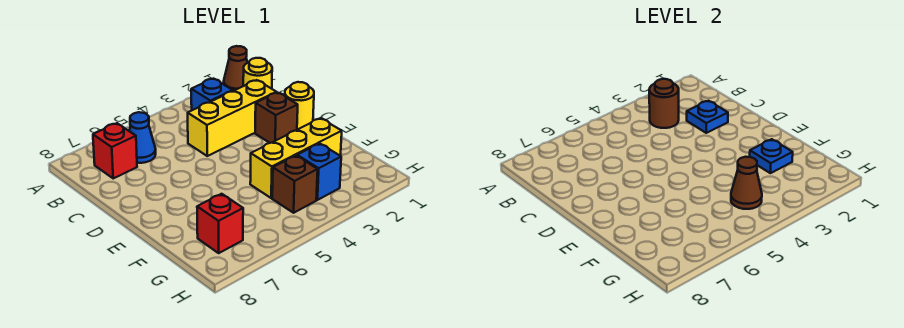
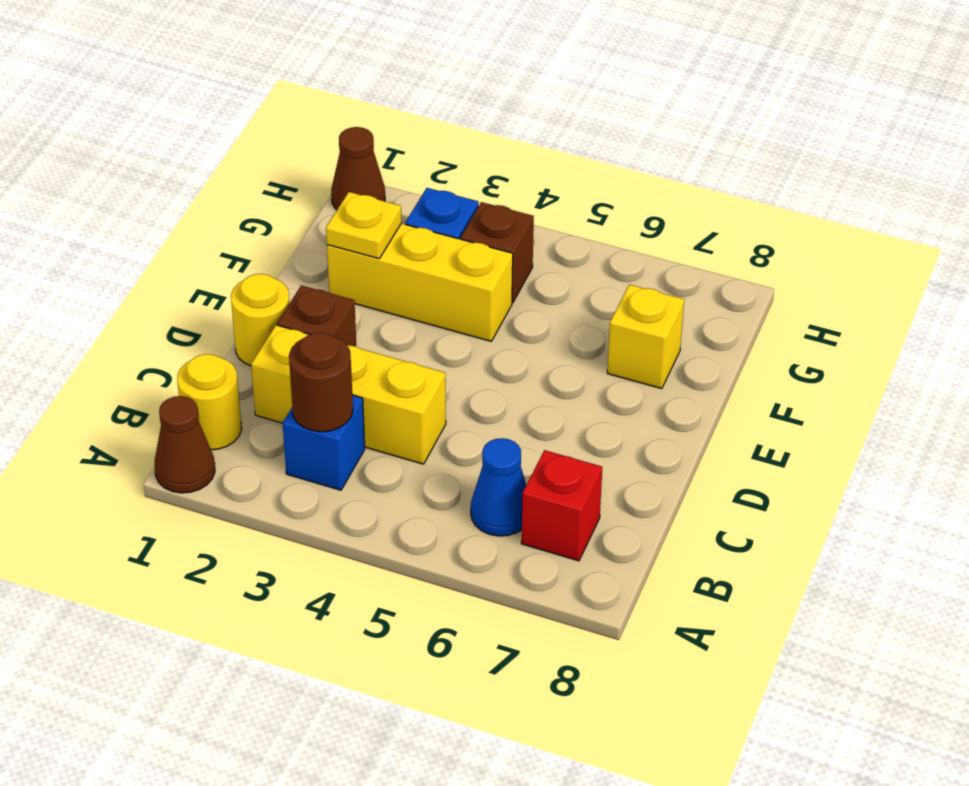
blue 1x1 plate [687,101,728,133] -> none
blue 1x1 plate [750,139,793,173] -> yellow 1x1 plate [326,192,402,259]
none -> yellow 1x1 brick [607,285,684,389]
brown 1x1 cone [731,157,762,209] -> brown 1x1 cone moved to [331,127,385,210]
red 1x1 brick [197,194,243,253] -> none

